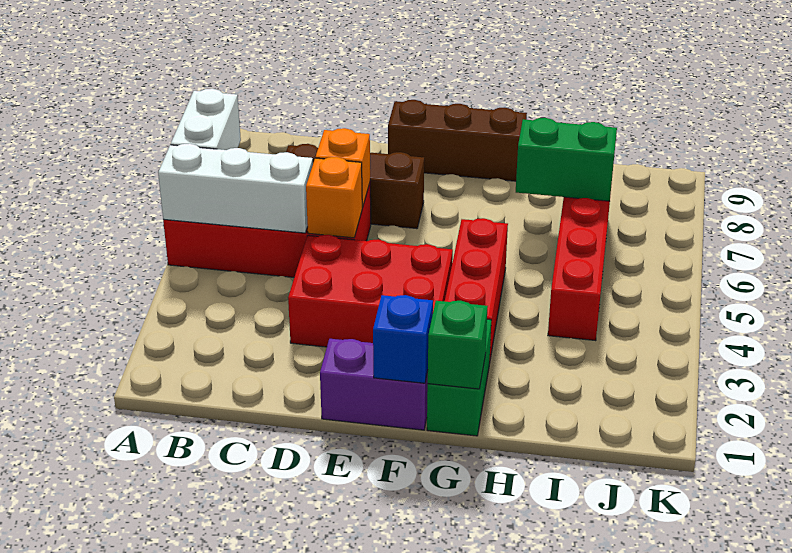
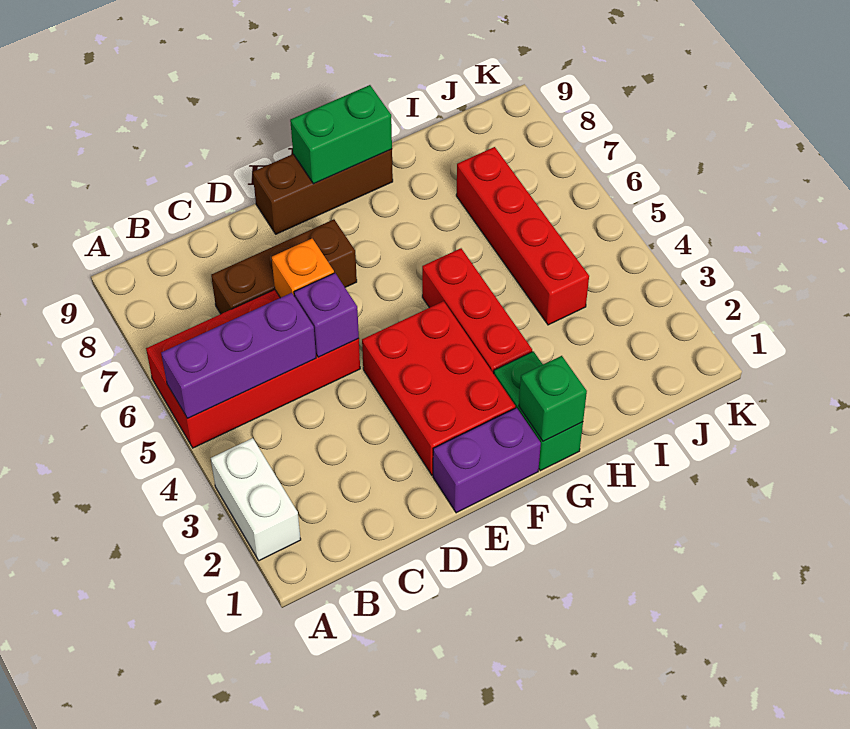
white 1x3 brick [158,143,313,233] -> purple 1x3 brick [161,293,316,419]
white 1x2 brick [171,89,241,150] -> white 1x2 brick moved to [211,438,301,561]
red 2x3 brick [288,235,453,347] -> red 2x3 brick turned to [362,301,515,475]
orange 1x1 brick [306,157,362,238] -> purple 1x1 brick [294,273,359,357]
blue 1x1 brick [373,295,433,383] -> none
green 1x2 brick [516,118,617,201] -> green 1x2 brick moved to [290,85,392,184]

